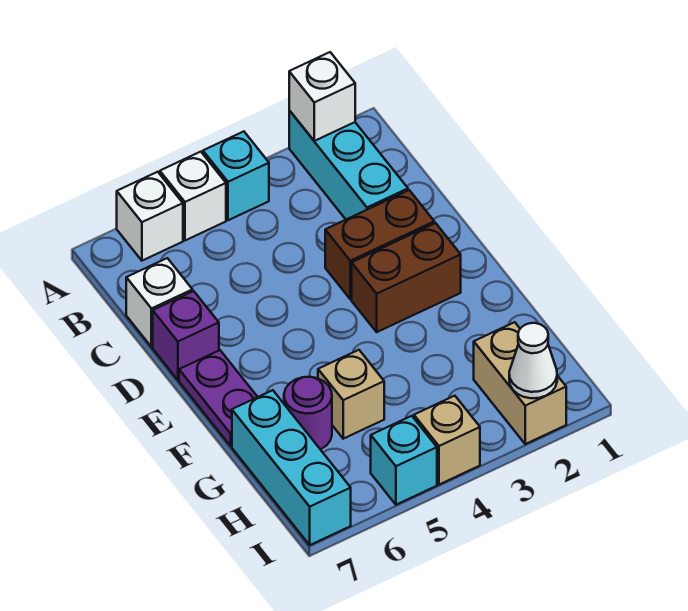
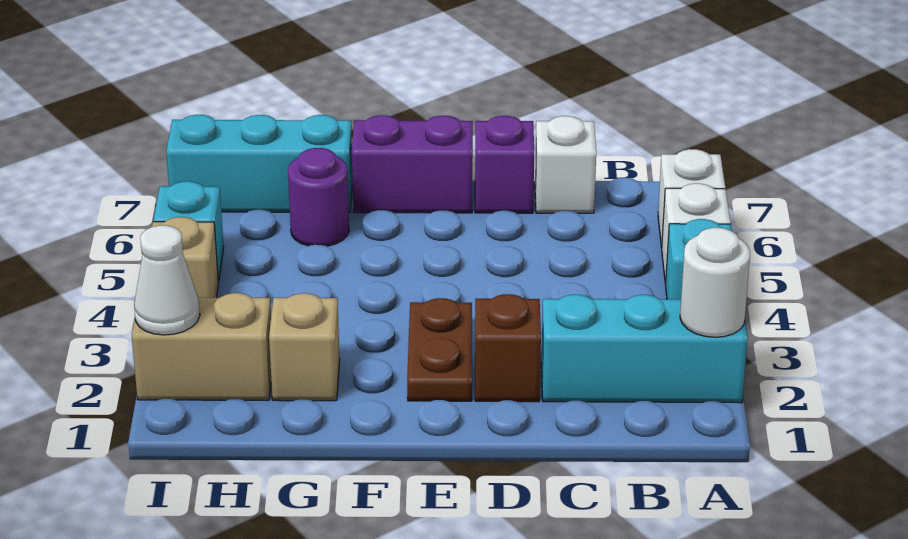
white 1x1 brick [289,52,355,141] -> white 1x1 round brick [680,228,750,337]
brown 1x2 brick [325,190,434,299] -> brown 1x1 brick [475,294,541,402]
brown 1x2 brick [352,223,461,332] -> brown 1x2 plate [407,298,472,401]
purple 1x2 plate [179,350,257,446] -> purple 1x2 brick [352,115,473,213]
tan 1x1 brick [318,350,384,439] -> tan 1x1 brick moved to [269,293,340,401]

